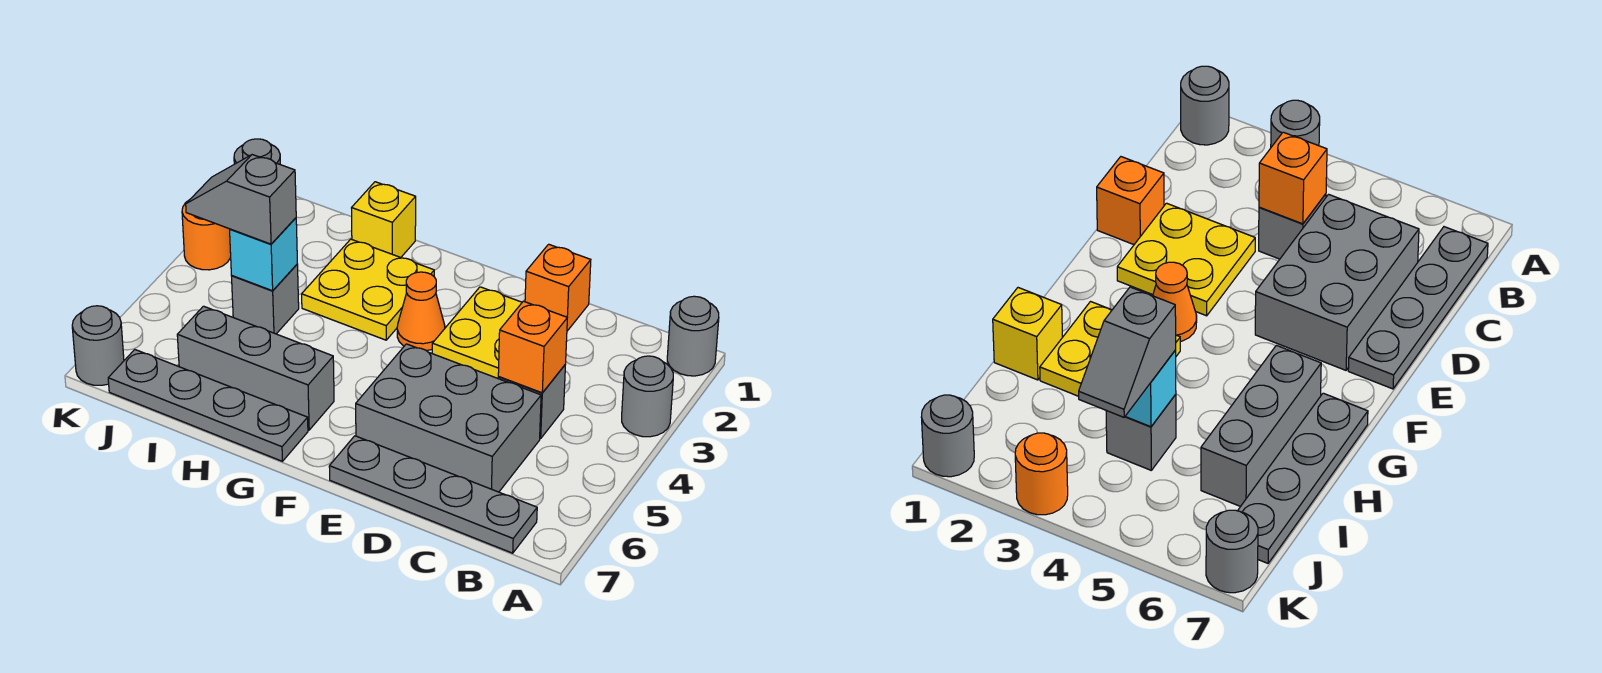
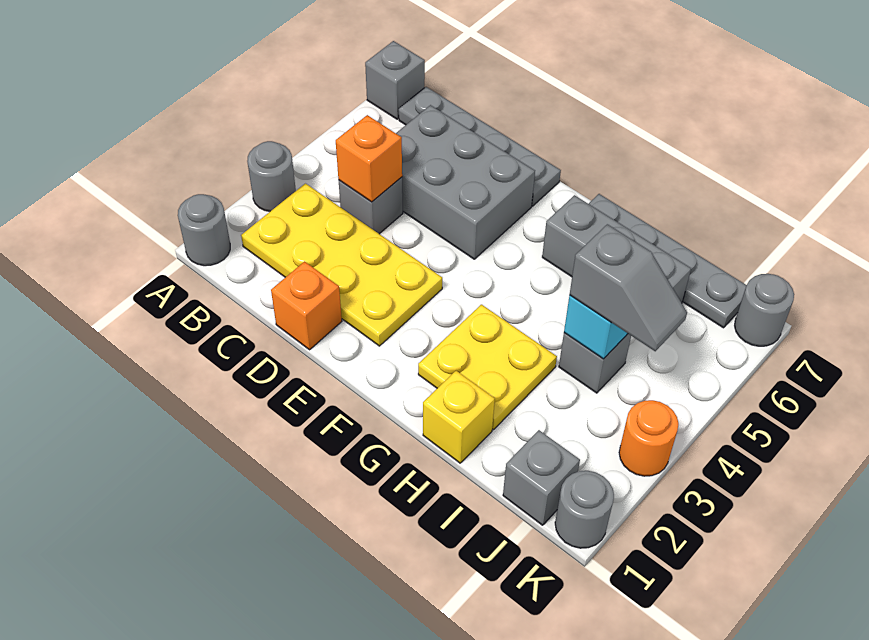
none -> grey 1x1 brick [365,41,425,119]
yellow 2x2 plate [432,287,522,378] -> yellow 2x4 plate [241,184,442,346]
orange 1x1 cone [397,272,445,351] -> none
none -> grey 1x1 brick [503,430,580,525]

